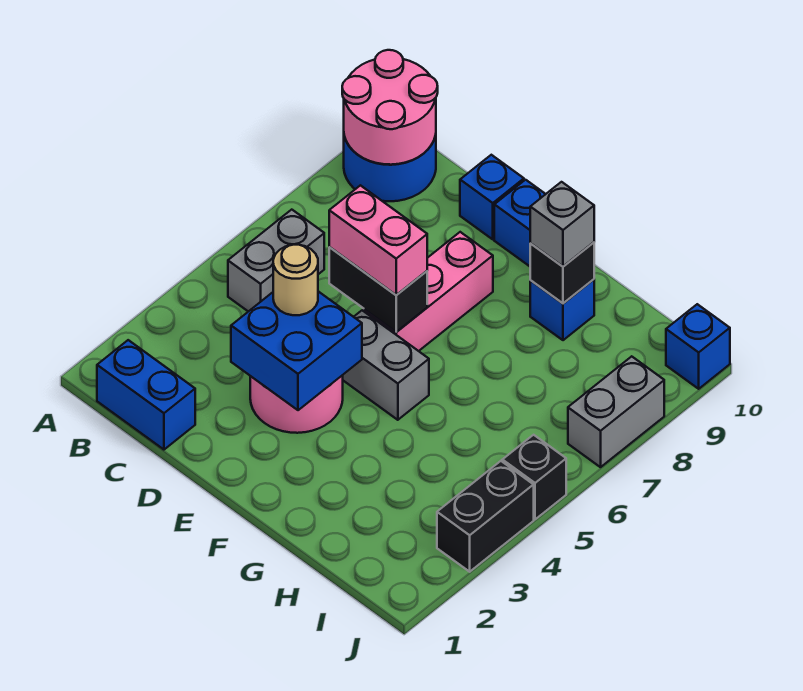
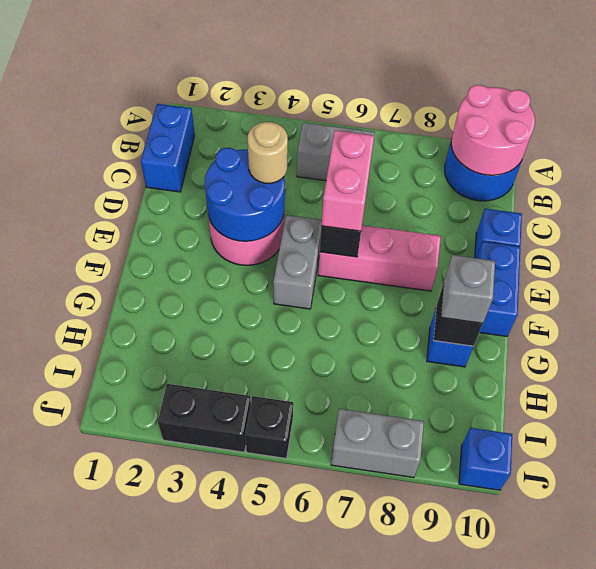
blue 2x2 brick [231,291,362,410] -> blue 2x2 round brick [205,148,285,241]

